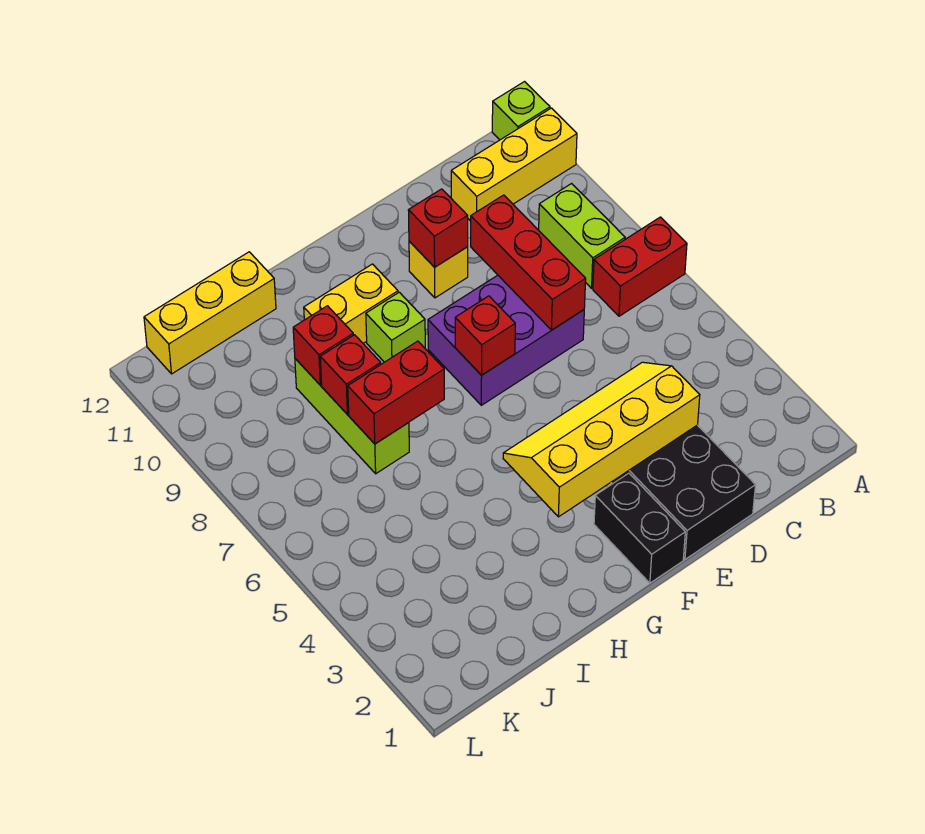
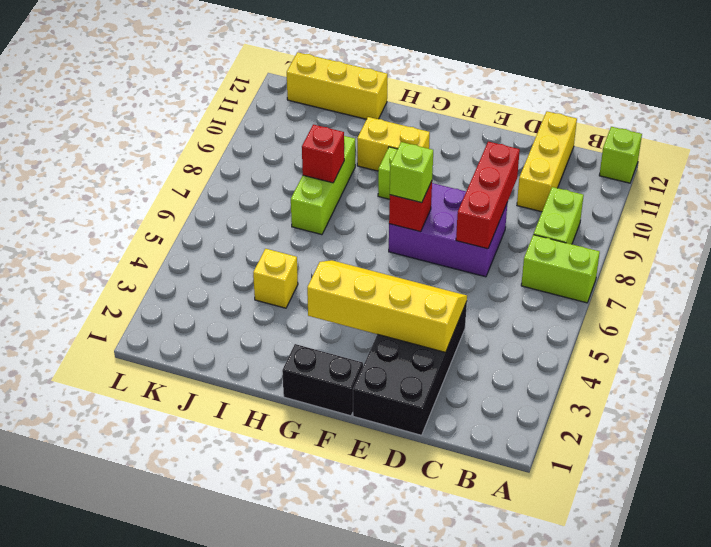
red 1x2 brick [593,217,687,316] -> lime 1x2 brick [521,235,600,303]
yellow 1x3 brick [451,108,577,221] -> yellow 1x3 brick turned to [517,111,577,212]
yellow 1x1 brick [409,241,468,298] -> yellow 1x1 brick moved to [253,249,298,308]
red 1x1 brick [408,189,468,267] -> none
black 1x2 brick [594,473,685,583] -> black 1x2 brick turned to [282,344,363,416]
none -> lime 1x1 brick [390,142,433,203]
red 1x2 brick [348,341,444,444] -> none
red 1x1 brick [293,306,353,385] -> none

